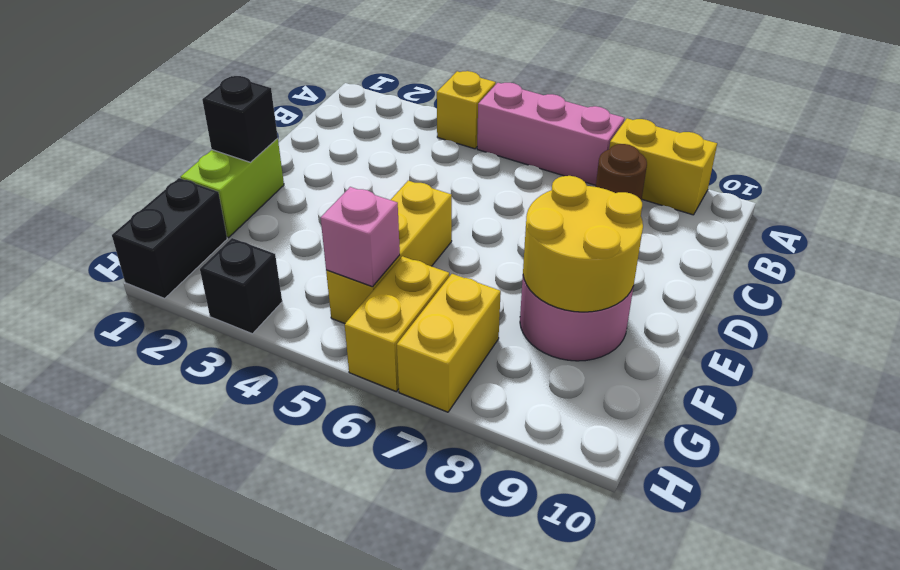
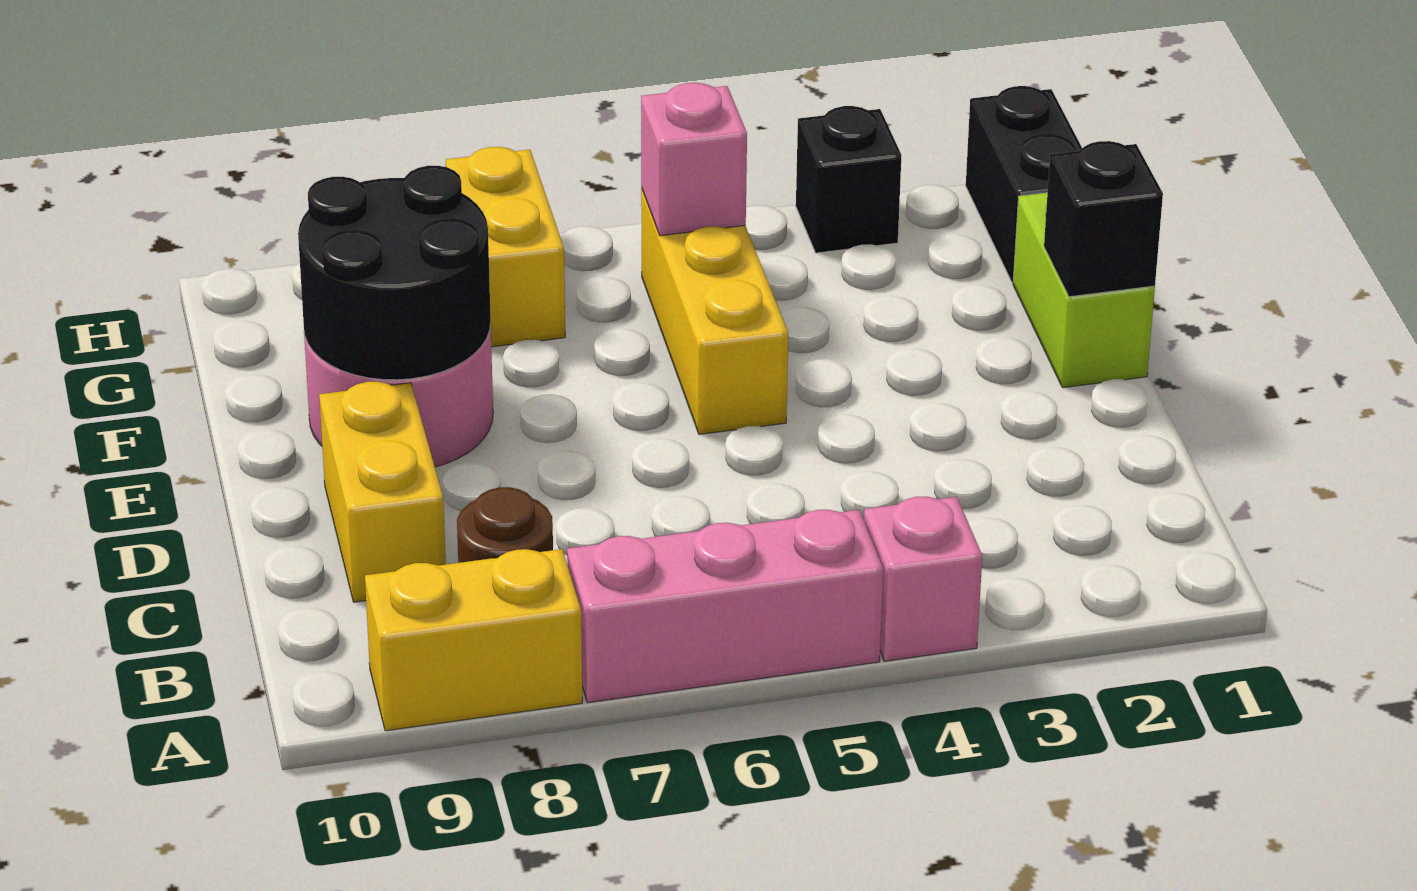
yellow 1x1 brick [437,71,496,149] -> pink 1x1 brick [864,497,982,661]
yellow 2x2 round brick [523,176,643,312] -> black 2x2 round brick [298,166,491,380]
yellow 1x2 brick [345,256,449,391] -> yellow 1x2 brick moved to [319,382,446,602]

